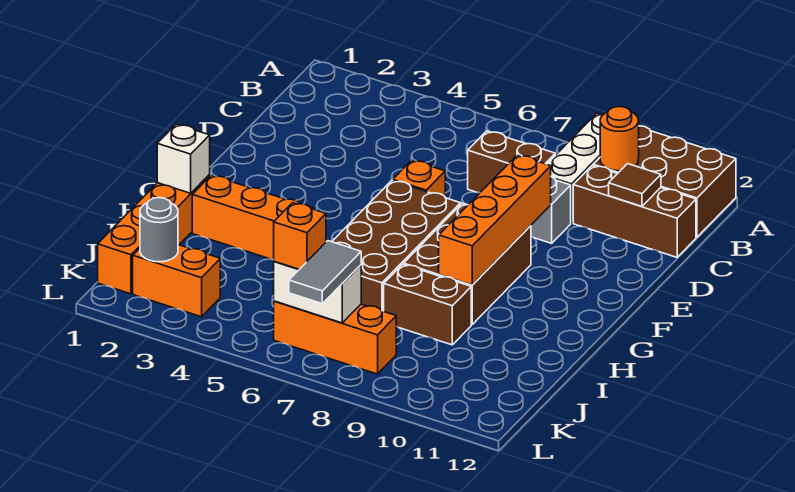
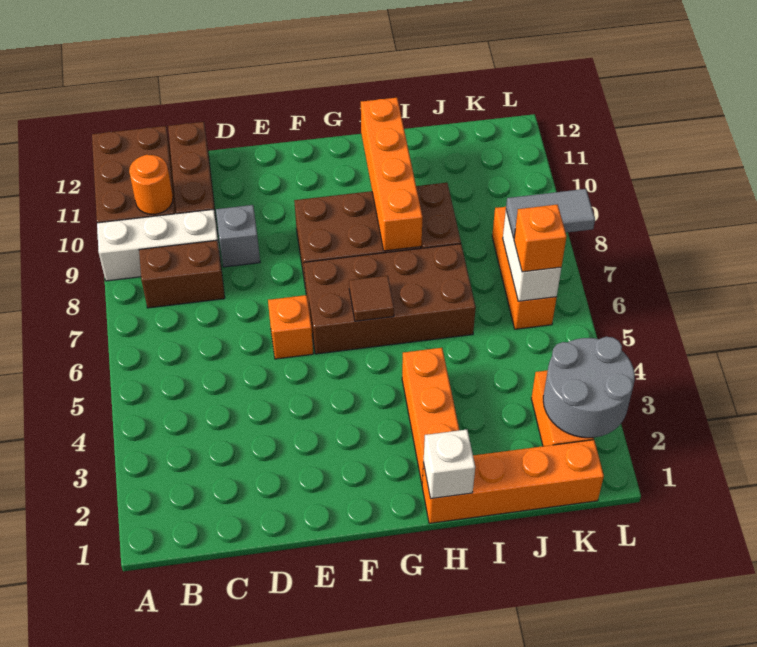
brown 1x2 brick [468,131,555,193] -> brown 1x2 brick turned to [139,240,225,308]
brown 1x1 tile [609,164,661,207] -> brown 1x1 tile moved to [349,276,394,321]
orange 1x4 brick [439,155,551,285] -> orange 1x4 brick turned to [361,98,423,251]
grey 1x1 round brick [140,198,178,262] -> grey 2x2 round brick [543,337,635,438]

